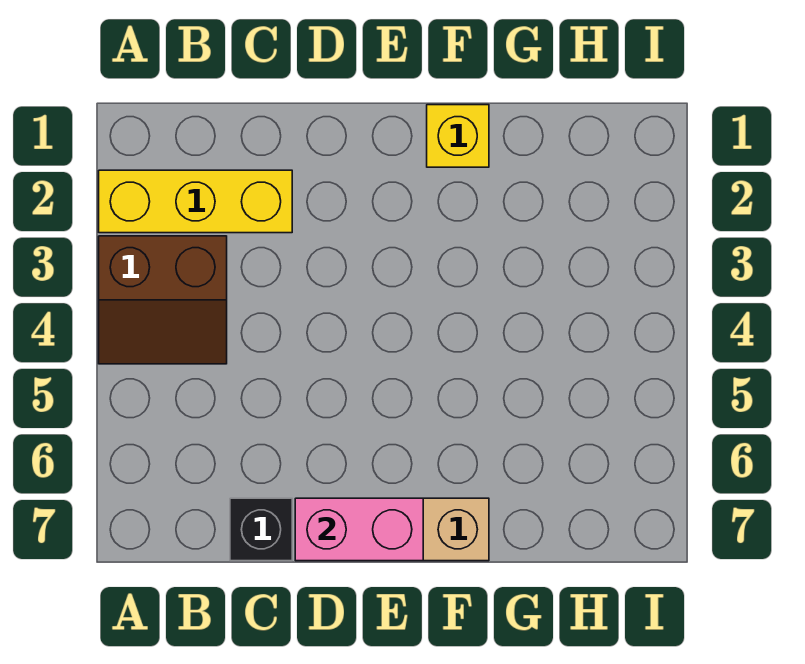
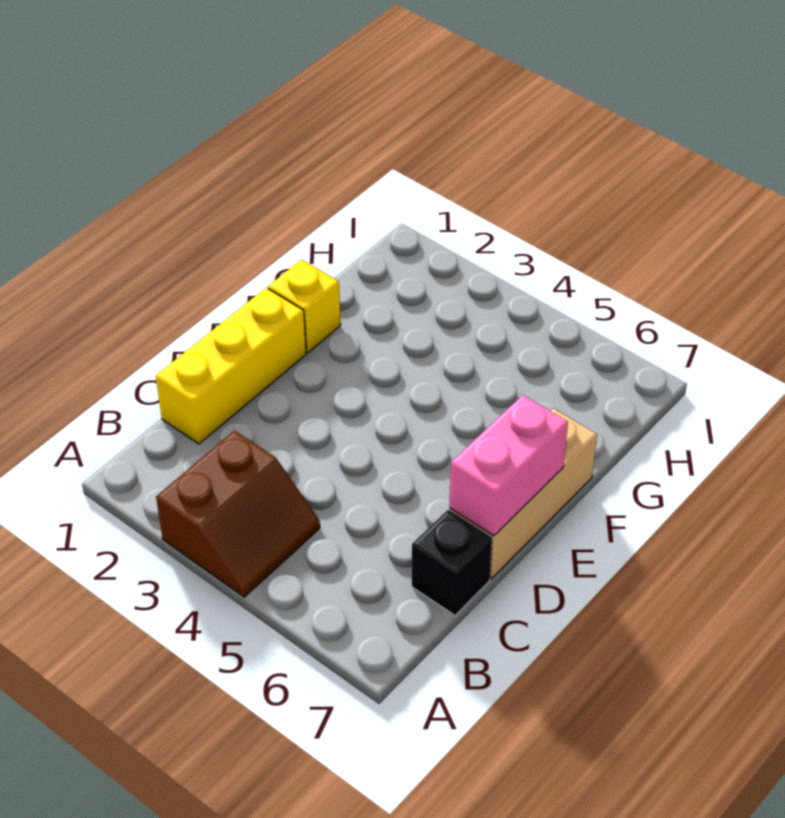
yellow 1x3 brick [99,170,292,233] -> yellow 1x3 brick moved to [156,288,306,444]

